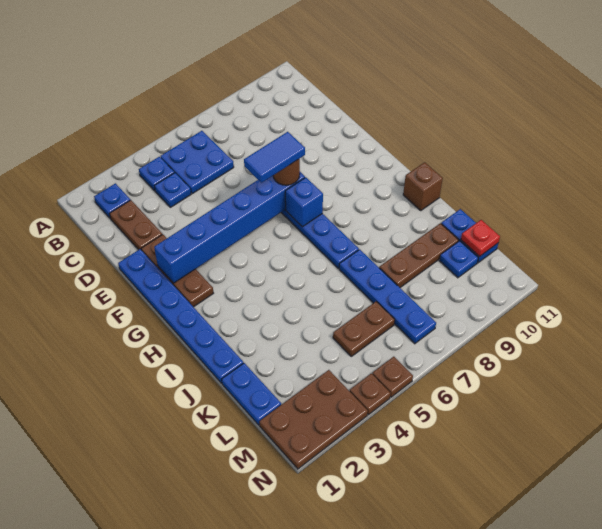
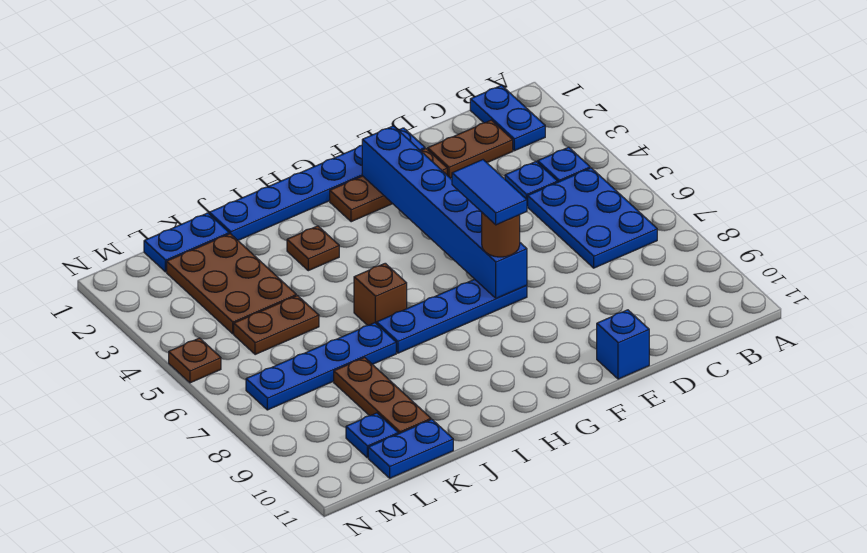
blue 1x1 plate [94,183,130,219] -> blue 1x2 plate [470,85,545,151]
blue 2x2 plate [161,131,234,194] -> blue 2x3 plate [528,168,657,268]
blue 1x1 brick [285,177,323,227] -> blue 1x1 brick moved to [597,310,649,379]
brown 1x1 brick [403,162,443,210] -> brown 1x1 brick moved to [354,263,407,325]
brown 1x2 plate [333,301,395,356] -> brown 1x2 plate turned to [234,296,319,355]
red 1x1 plate [461,220,500,257] -> none
brown 2x3 plate [259,370,368,469] -> brown 2x3 plate moved to [167,234,296,334]
brown 1x1 plate [350,373,391,415] -> brown 1x1 plate moved to [287,226,339,271]

